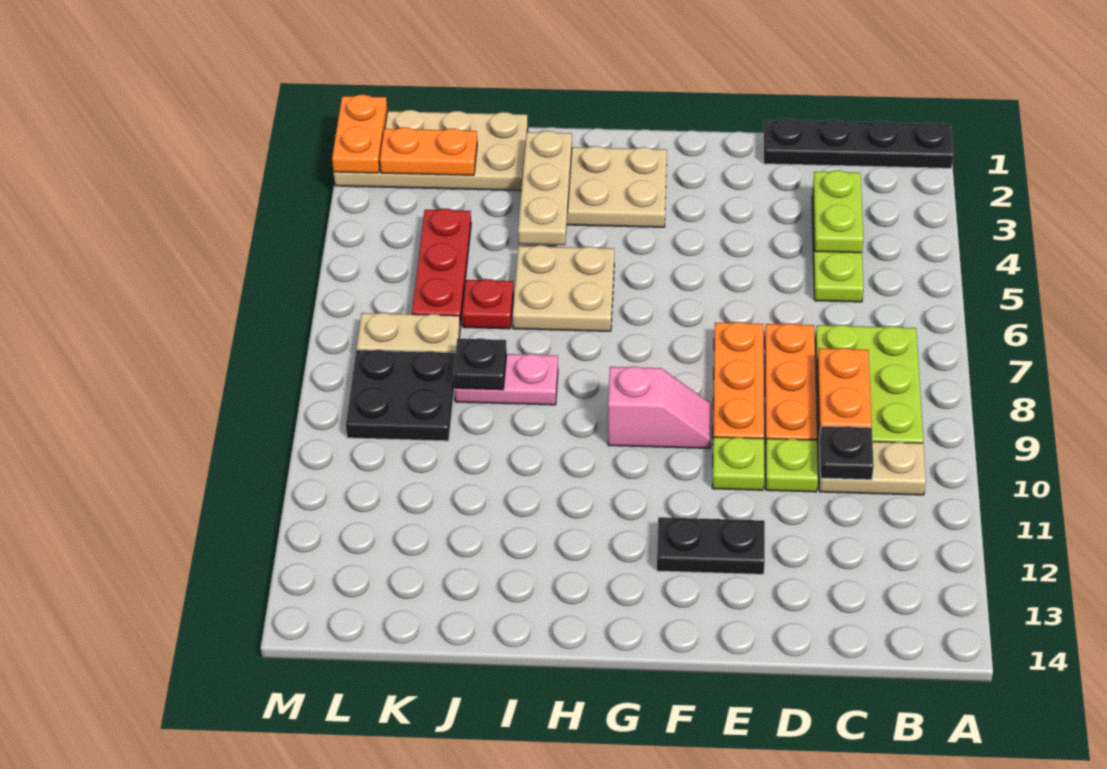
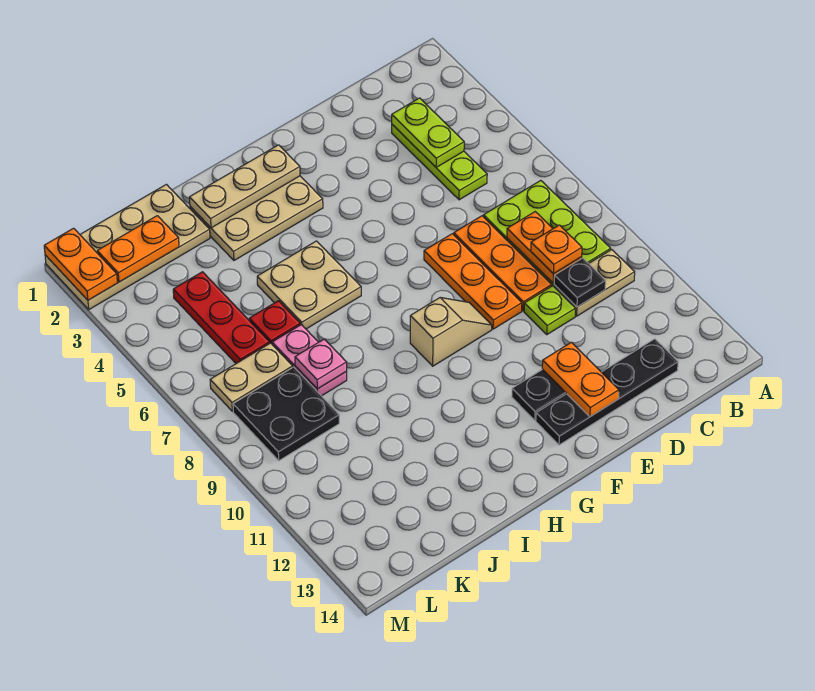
black 1x4 plate [763,119,953,168] -> black 1x4 plate moved to [536,339,678,445]
none -> orange 1x1 plate [531,225,582,274]
lime 1x1 plate [712,437,764,490] -> none
none -> orange 1x2 plate [542,342,619,417]
pink 1x2 slope [608,367,711,448] -> tan 1x2 slope [410,298,492,366]
tan 1x3 plate [518,131,572,245] -> tan 1x3 plate turned to [189,145,300,228]
pink 1x2 plate [454,354,558,405] -> pink 1x2 plate turned to [272,325,347,396]
black 1x1 plate [453,338,507,390] -> pink 1x1 plate [295,339,347,389]

